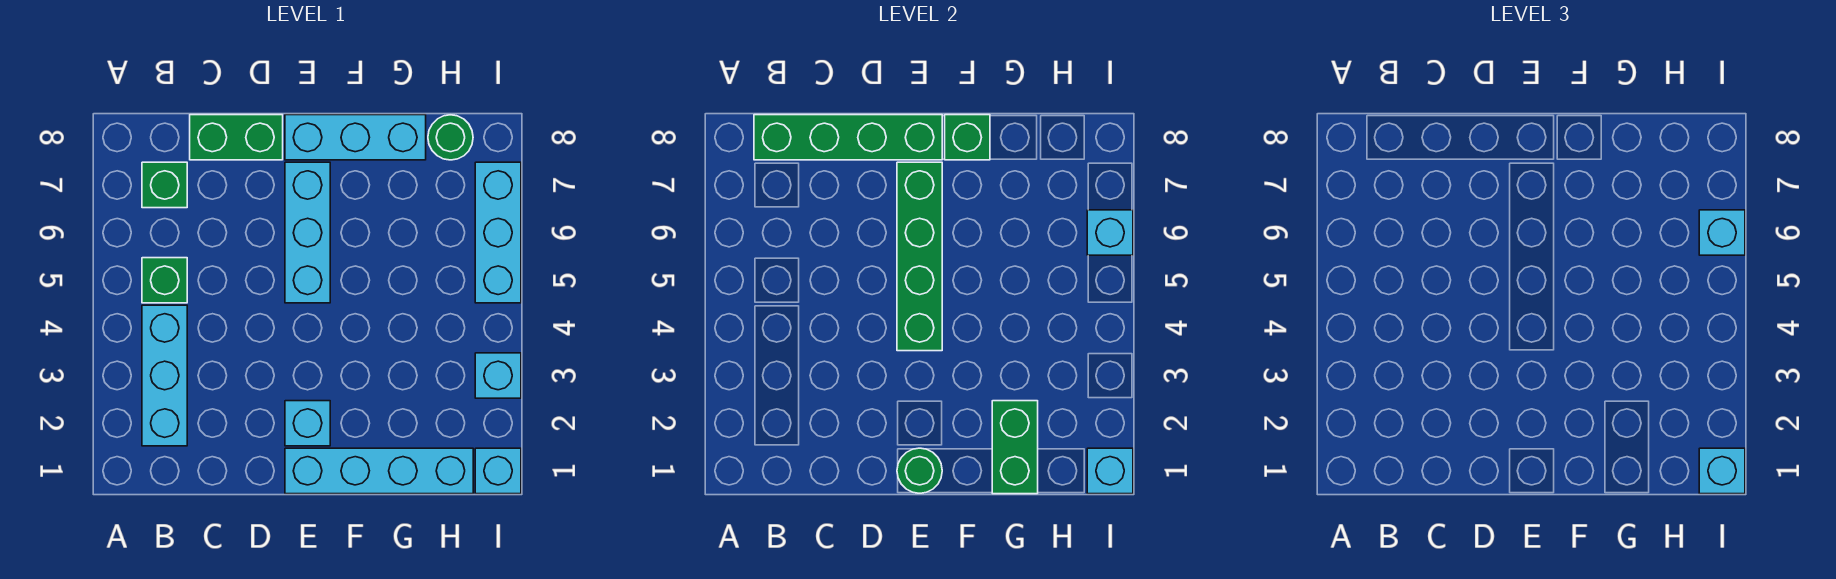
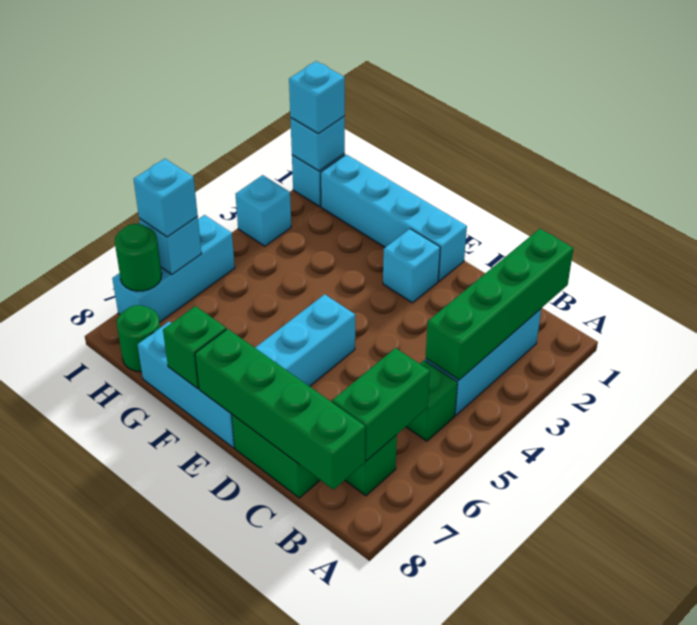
green 1x1 round brick [897,448,942,493] -> green 1x1 round brick moved to [115,224,162,291]
green 1x4 brick [897,162,942,351] -> green 1x4 brick moved to [426,229,573,380]
green 1x2 brick [992,401,1038,494] -> green 1x2 brick moved to [332,348,430,461]

